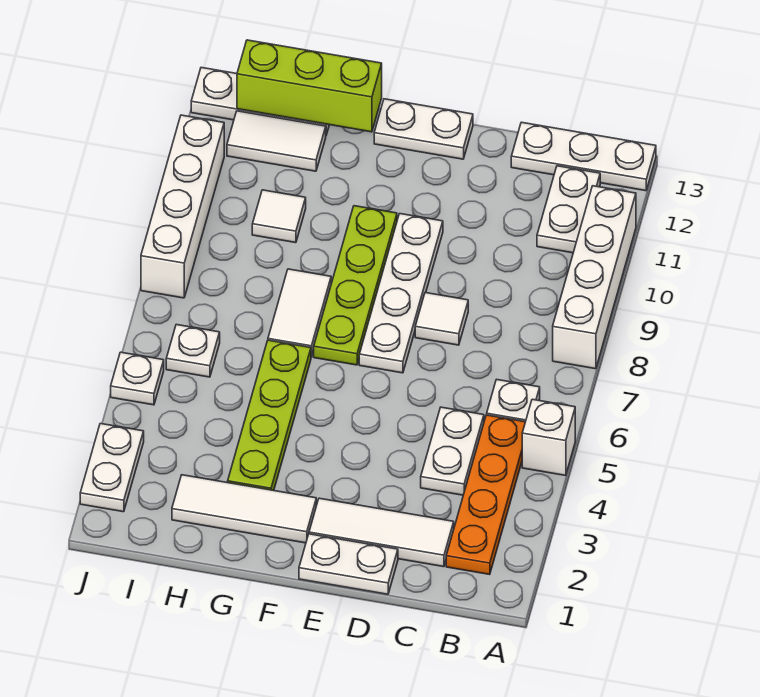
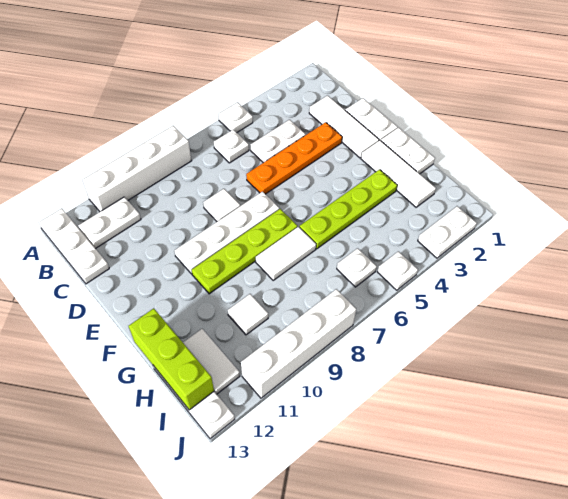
white 1x1 brick [522,399,575,476] -> white 1x1 plate [218,102,253,133]
orange 1x4 plate [446,415,525,575] -> orange 1x4 plate moved to [246,122,342,194]
white 1x2 plate [374,99,473,159] -> white 1x2 plate moved to [381,128,435,174]

